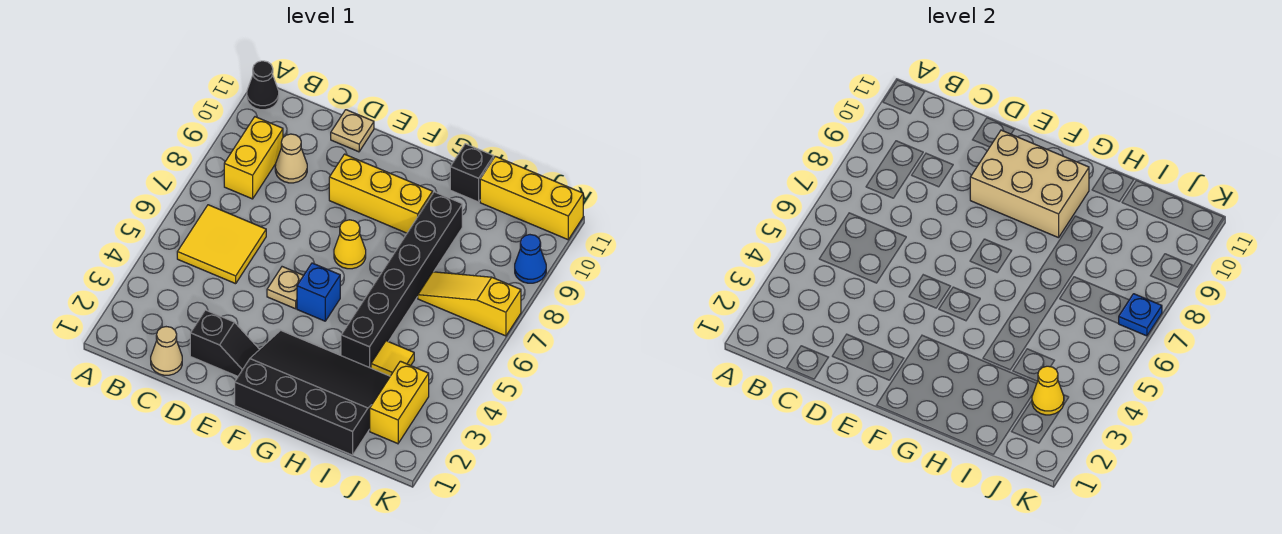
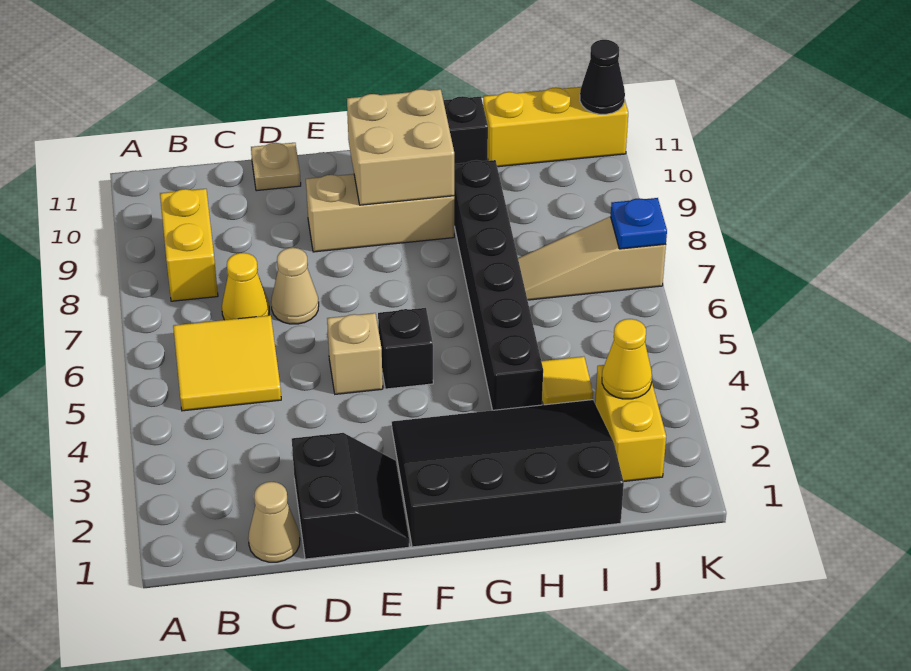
black 1x1 cone [247,61,279,110] -> black 1x1 cone moved to [580,40,625,114]
tan 1x1 cone [275,134,307,183] -> tan 1x1 cone moved to [271,248,319,324]
black 1x2 slope [190,310,260,376] -> black 2x2 slope [292,433,409,559]
tan 1x1 plate [267,267,304,309] -> tan 1x1 brick [327,313,383,394]
yellow 1x3 brick [329,154,433,233] -> tan 1x3 brick [306,174,454,252]
tan 2x3 brick [970,130,1089,238] -> tan 2x2 brick [347,89,454,205]
blue 1x1 brick [297,263,340,321] -> black 1x1 brick [378,308,433,389]
yellow 1x1 cone [334,220,366,269] -> yellow 1x1 cone moved to [222,253,269,320]
yellow 1x3 slope [418,272,521,336] -> tan 1x3 slope [518,217,666,300]
blue 1x1 cone [515,235,546,283] -> none

